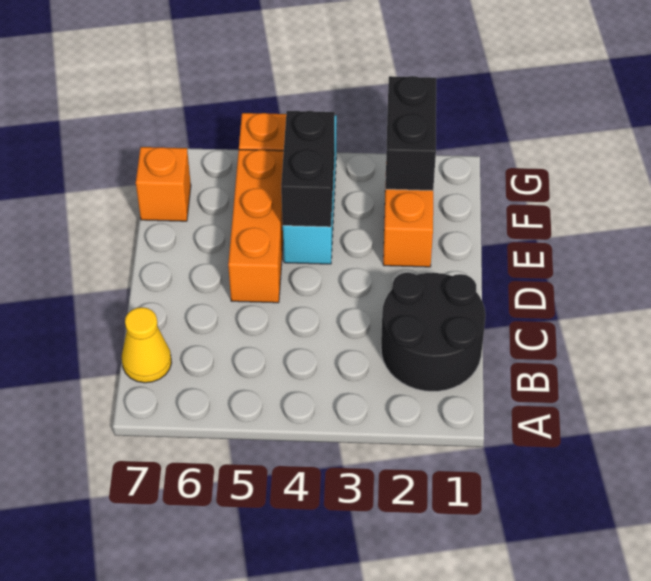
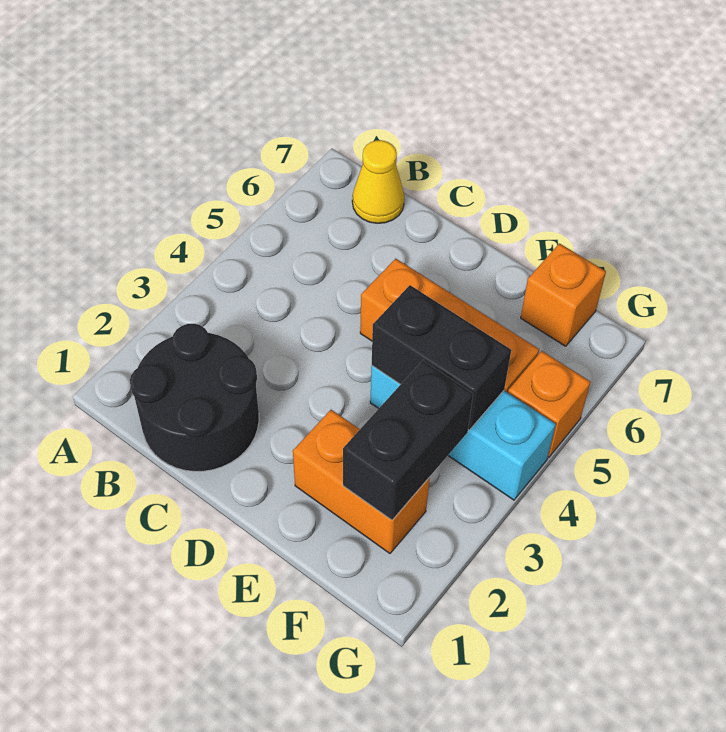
black 1x2 brick [386,76,436,191] -> black 1x2 brick turned to [343,360,473,520]

